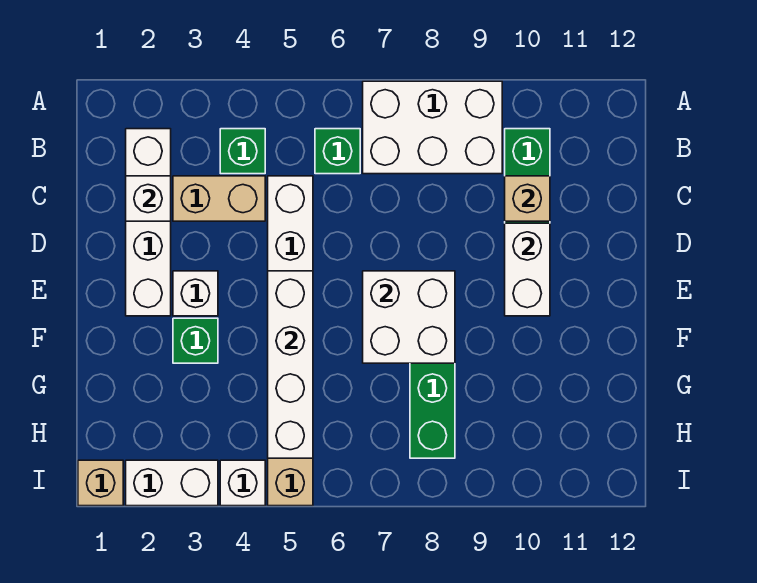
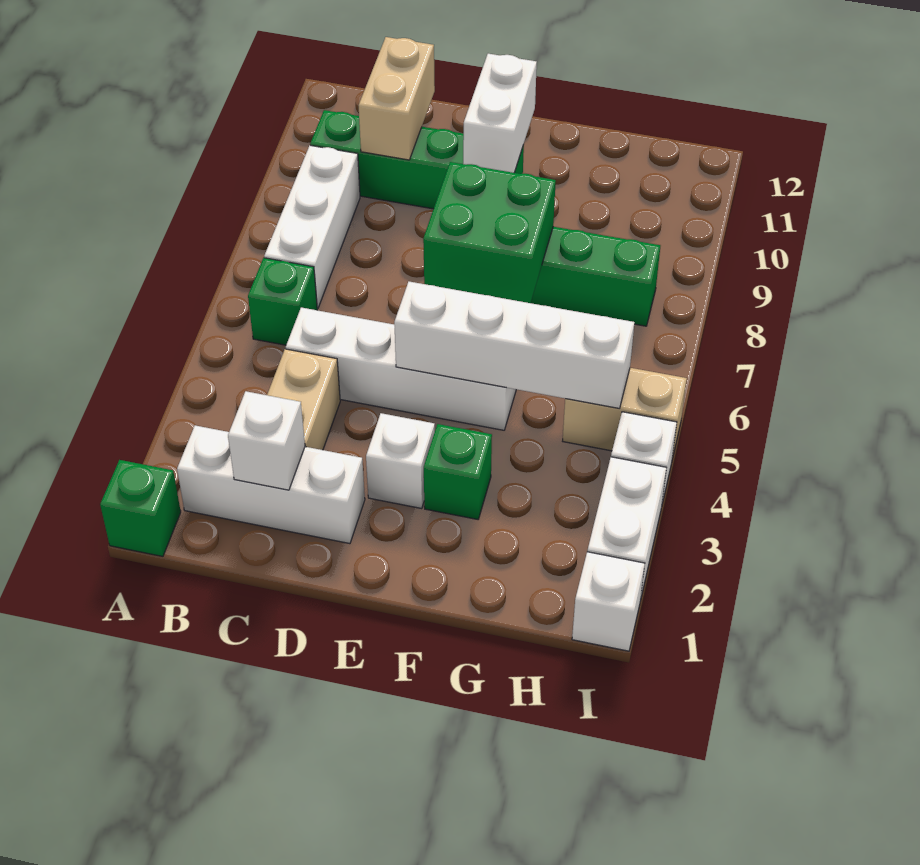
white 2x3 brick [363,81,502,174] -> white 1x3 brick [264,145,360,308]
white 1x4 brick [126,129,171,316] -> white 1x3 brick [177,425,365,544]
green 1x1 brick [220,129,265,174] -> green 1x1 brick moved to [100,460,181,556]
tan 1x1 brick [505,176,550,221] -> tan 1x2 brick [359,37,435,160]
white 1x2 brick [505,223,550,316] -> white 1x2 brick turned to [463,54,537,173]
white 2x2 brick [363,271,455,363] -> green 2x2 brick [423,162,556,303]
tan 1x1 brick [78,460,123,506] -> white 1x1 brick [572,552,645,651]

